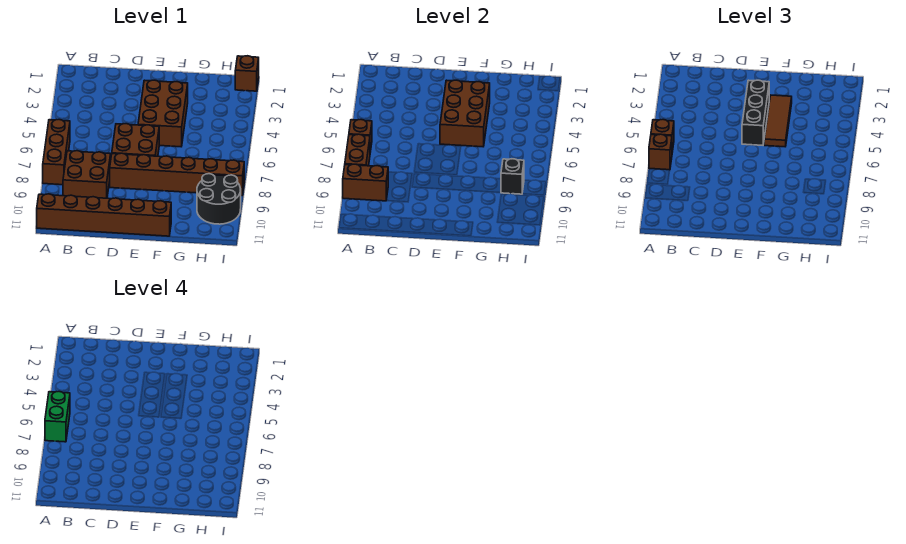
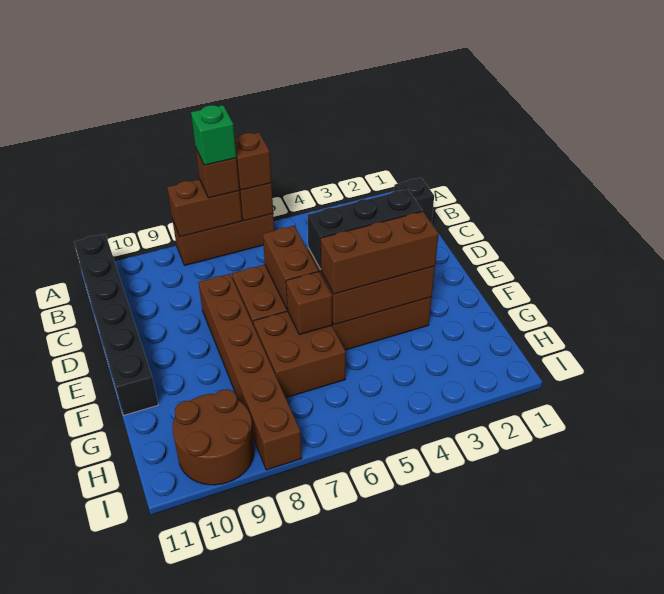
green 1x2 brick [45,392,70,442] -> green 1x1 brick [191,105,236,165]
brown 1x2 brick [343,164,388,201] -> brown 1x2 brick moved to [263,226,319,309]
brown 1x6 brick [37,194,171,236] -> black 1x6 brick [74,234,158,415]
brown 2x2 brick [63,151,111,198] -> brown 2x2 brick moved to [253,311,346,398]
brown 1x3 tile [764,95,792,147] -> brown 1x3 brick [321,211,439,294]
black 1x1 brick [501,159,524,194] -> black 1x1 brick moved to [394,178,434,223]
black 2x2 round brick [197,174,241,224] -> brown 2x2 round brick [173,389,254,485]
brown 1x1 brick [235,56,259,91] -> brown 1x1 brick moved to [286,272,332,335]

